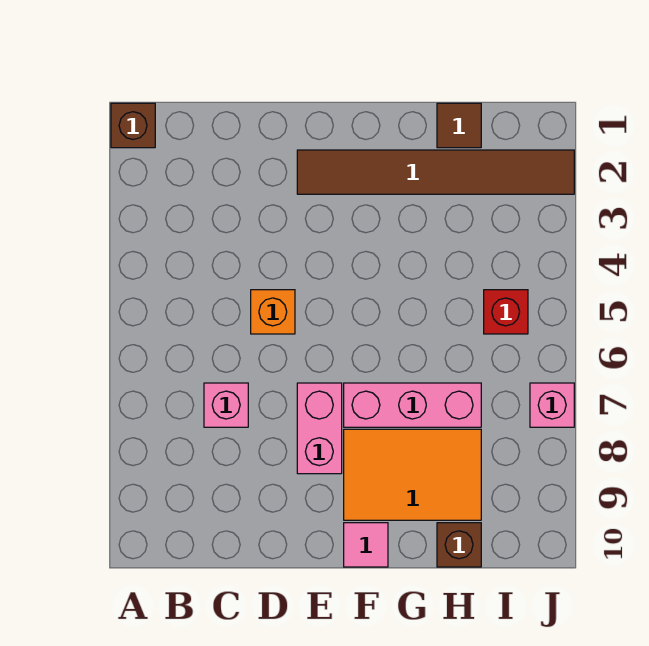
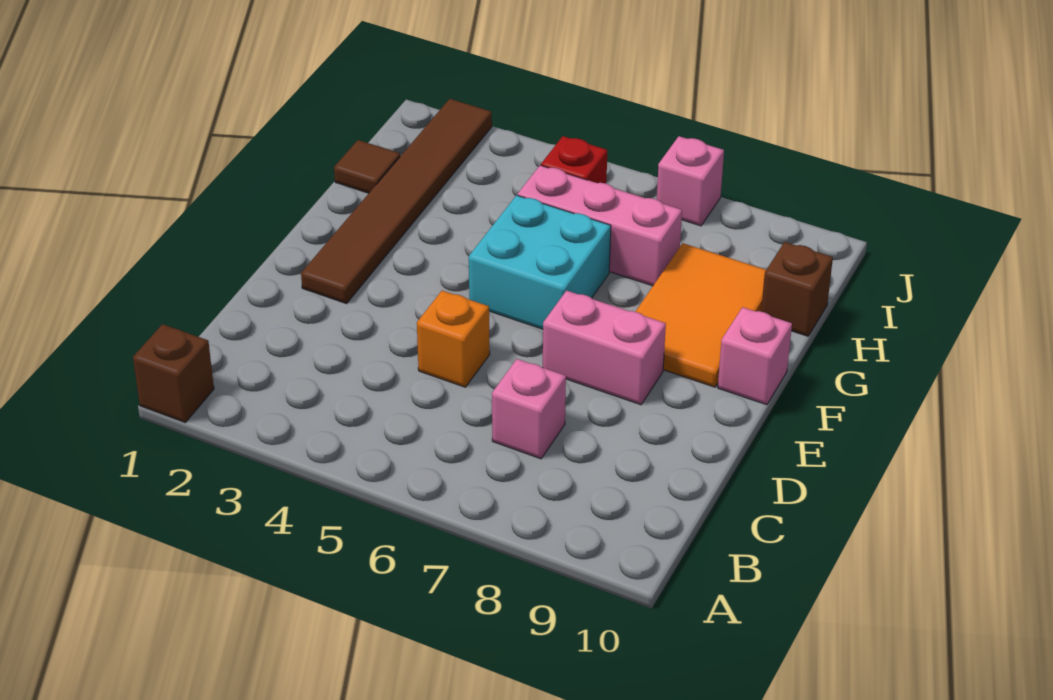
none -> cyan 2x2 brick [469,195,611,329]
pink 1x3 brick [344,383,481,427] -> pink 1x3 brick turned to [518,165,682,286]
pink 1x1 tile [344,523,388,567] -> pink 1x1 brick [718,307,792,405]

